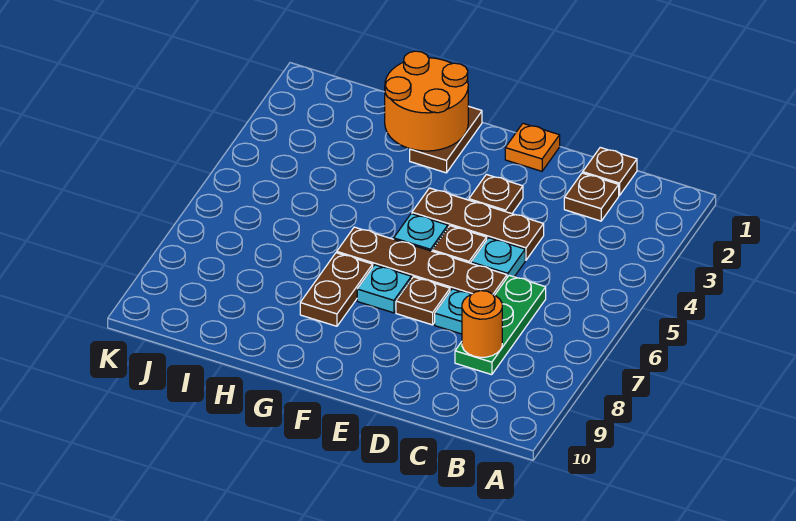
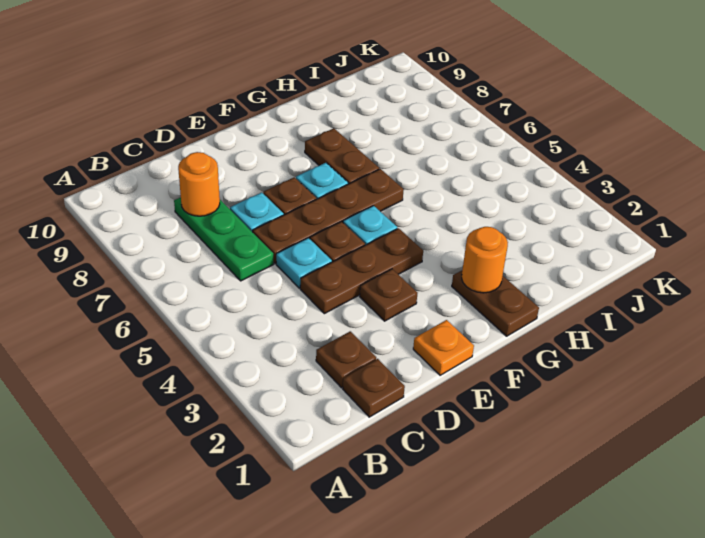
orange 2x2 round brick [385,51,468,151] -> orange 1x1 round brick [462,227,508,293]

